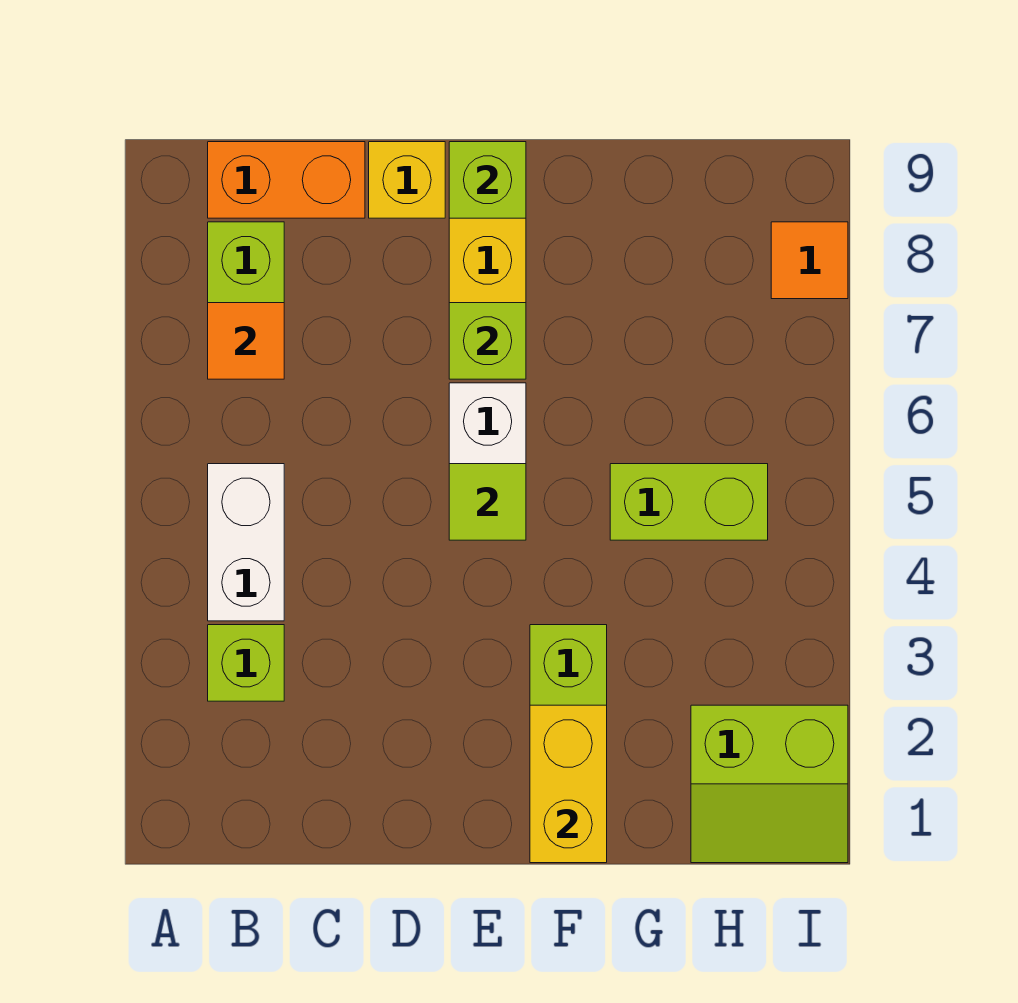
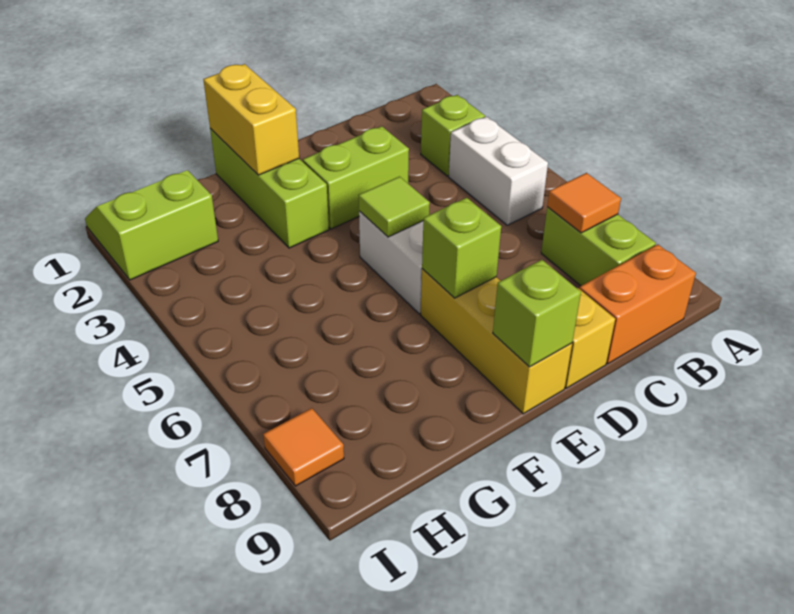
lime 1x2 brick [610,464,768,540] -> lime 1x2 brick moved to [303,126,409,229]

